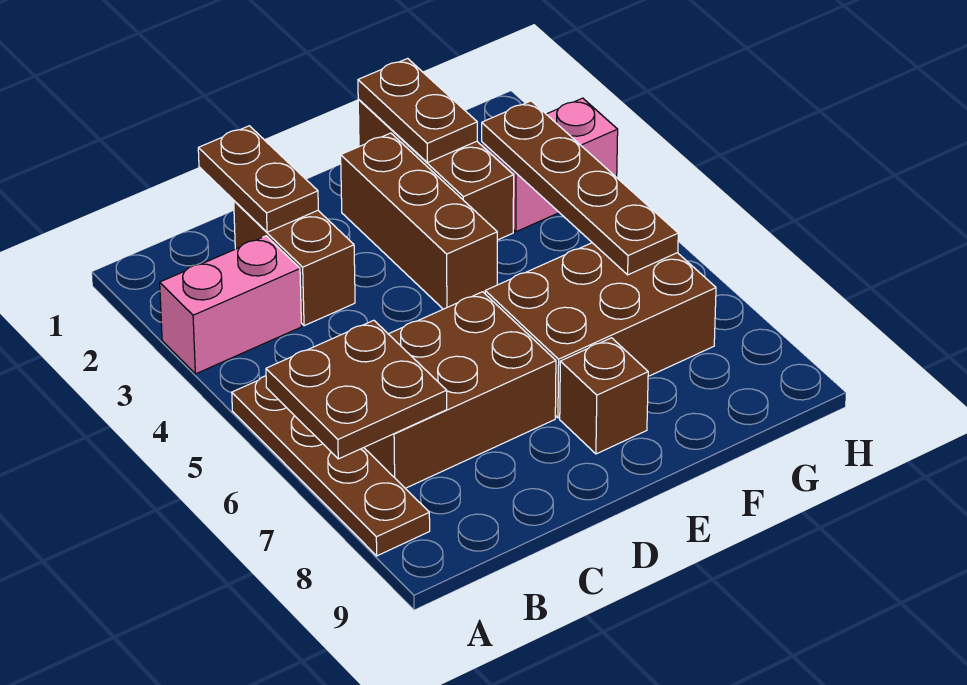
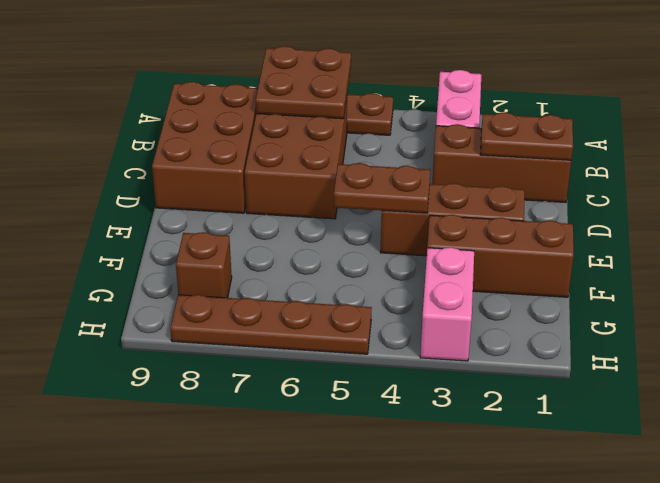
brown 1x2 brick [234,201,355,326] -> brown 1x3 brick [432,124,571,203]
brown 2x3 brick [485,243,716,418] -> brown 2x3 brick moved to [152,82,258,213]
brown 1x1 brick [560,338,648,454] -> brown 1x1 brick moved to [176,232,232,298]
brown 1x2 plate [358,58,477,163] -> brown 1x2 plate moved to [334,163,430,213]
brown 1x4 plate [482,101,678,275] -> brown 1x4 plate moved to [170,295,372,354]

